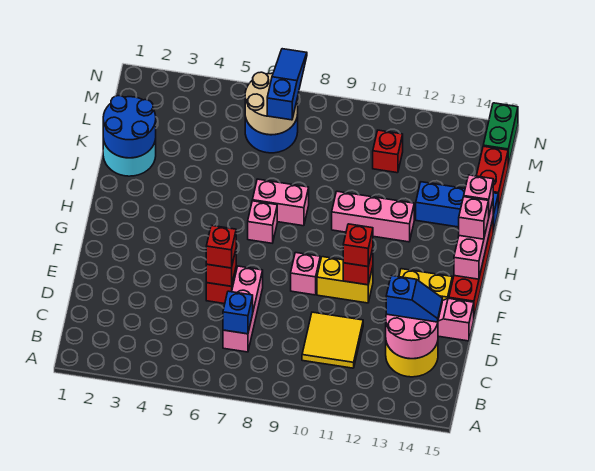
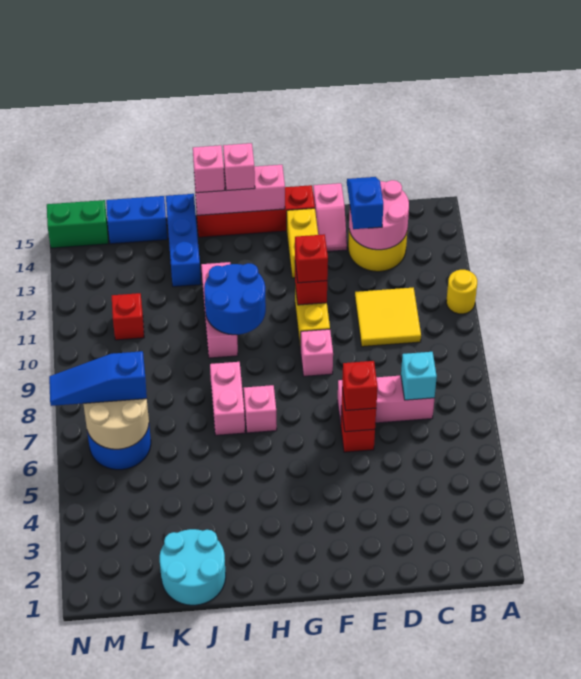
none -> yellow 1x1 round brick [446,270,477,314]
blue 1x1 brick [223,291,253,334] -> cyan 1x1 brick [401,352,437,400]
blue 2x2 round brick [103,96,156,158] -> blue 2x2 round brick moved to [204,263,266,335]
red 1x2 brick [476,146,508,210] -> blue 1x2 brick [106,196,167,244]

